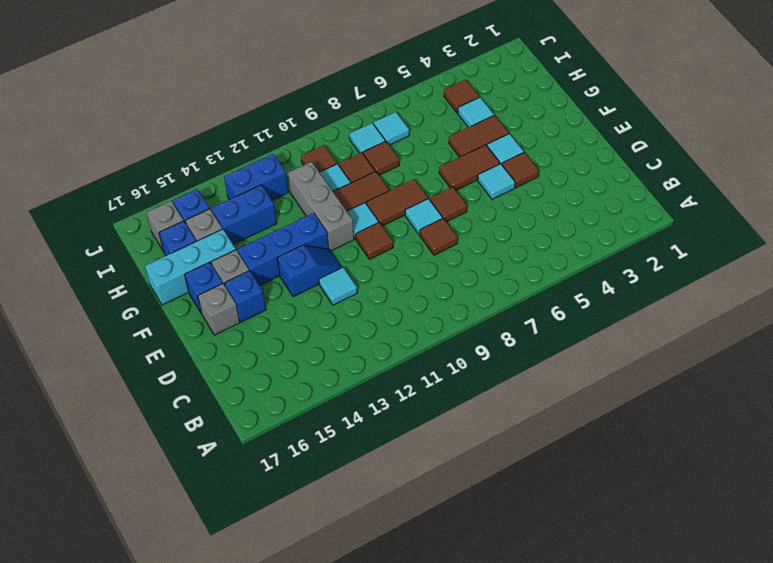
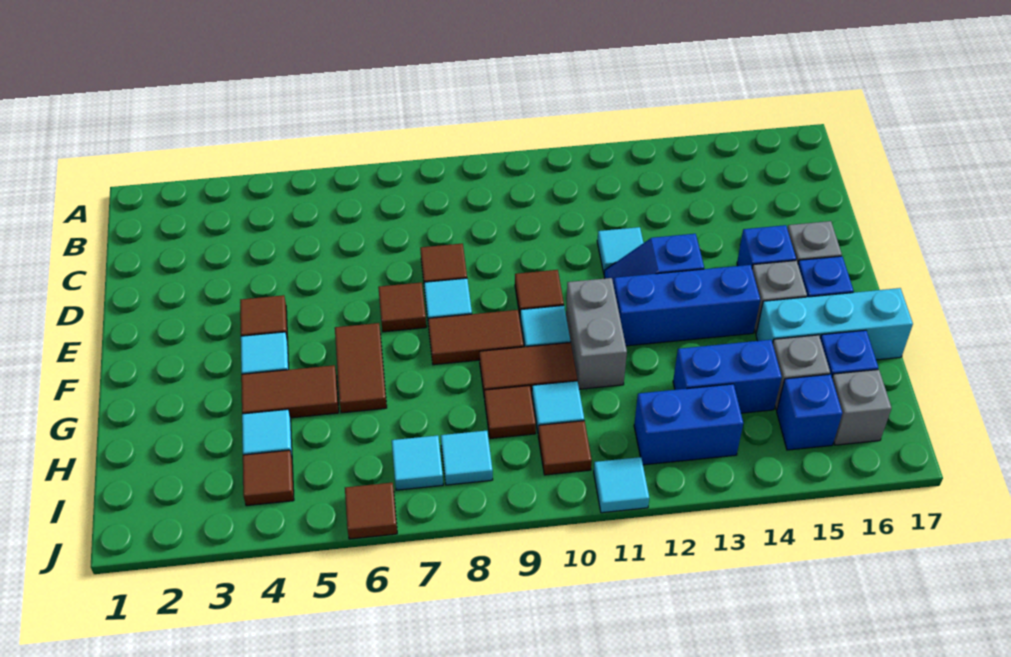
cyan 1x1 tile [478,164,515,199] -> cyan 1x1 tile moved to [594,457,649,513]
brown 1x2 tile [439,145,500,190] -> brown 1x2 tile turned to [335,323,387,413]
grey 1x3 brick [288,162,354,251] -> grey 1x2 brick [566,278,627,389]
brown 1x1 tile [363,141,399,175] -> brown 1x1 tile moved to [345,483,397,539]

